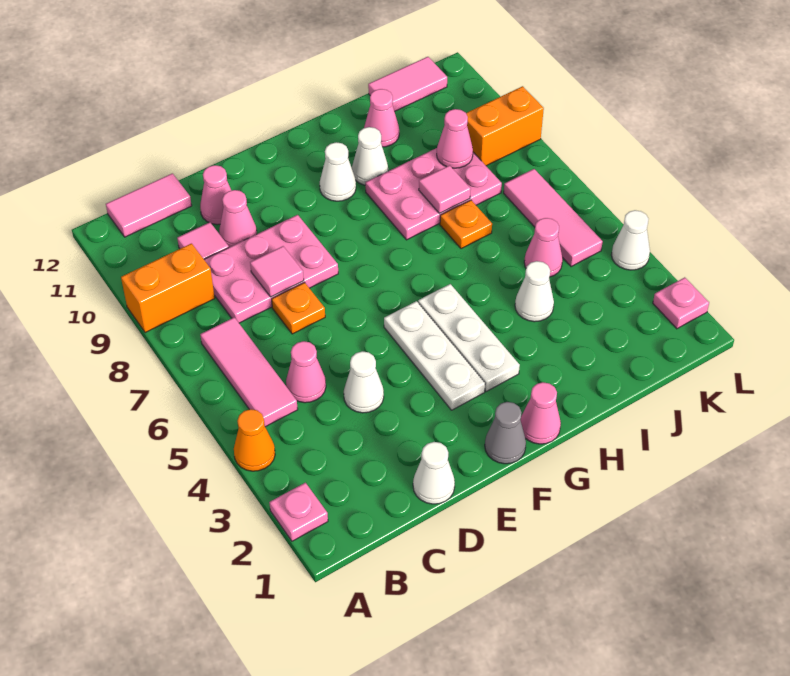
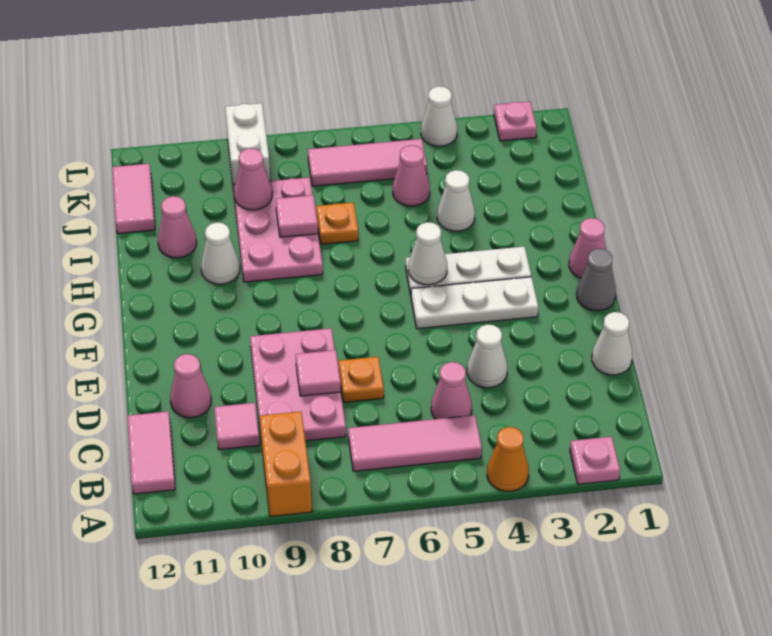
pink 1x1 cone [219,190,257,247] -> none
white 1x1 cone [320,142,356,201] -> white 1x1 cone moved to [408,222,447,285]
orange 1x2 brick [466,86,544,166] -> white 1x2 brick [225,103,271,184]

